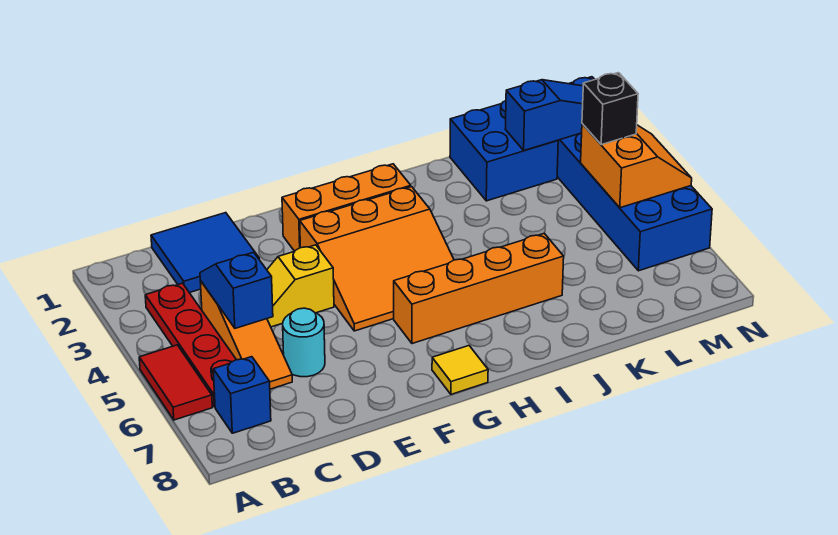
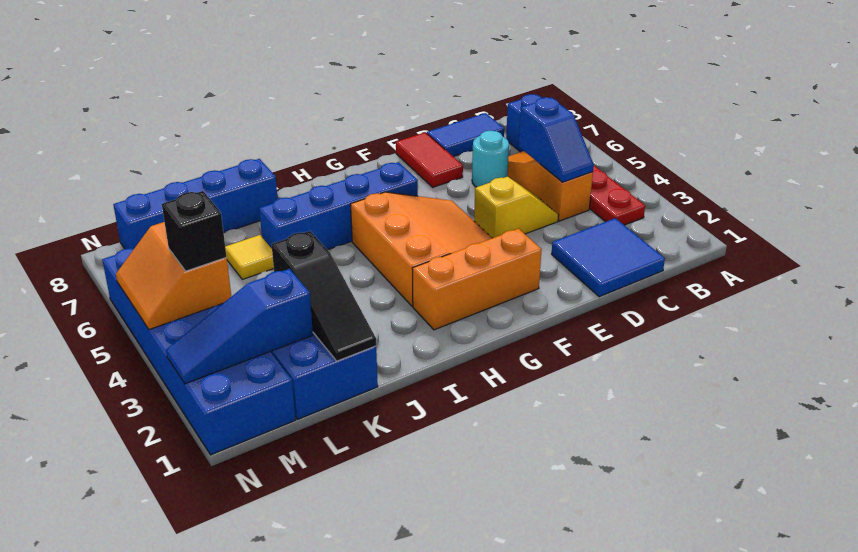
red 1x2 tile [139,345,212,420] -> red 1x2 tile moved to [396,132,463,187]
none -> blue 1x2 tile [427,113,504,157]
orange 3x3 slope [300,187,454,331] -> orange 3x3 slope turned to [351,192,492,306]
orange 1x4 brick [394,233,564,344] -> blue 1x4 brick [259,162,418,250]
yellow 1x1 tile [432,346,488,394] -> yellow 1x1 tile moved to [225,235,274,279]
none -> blue 1x4 brick [113,159,278,249]
none -> black 1x3 slope [271,231,376,361]

